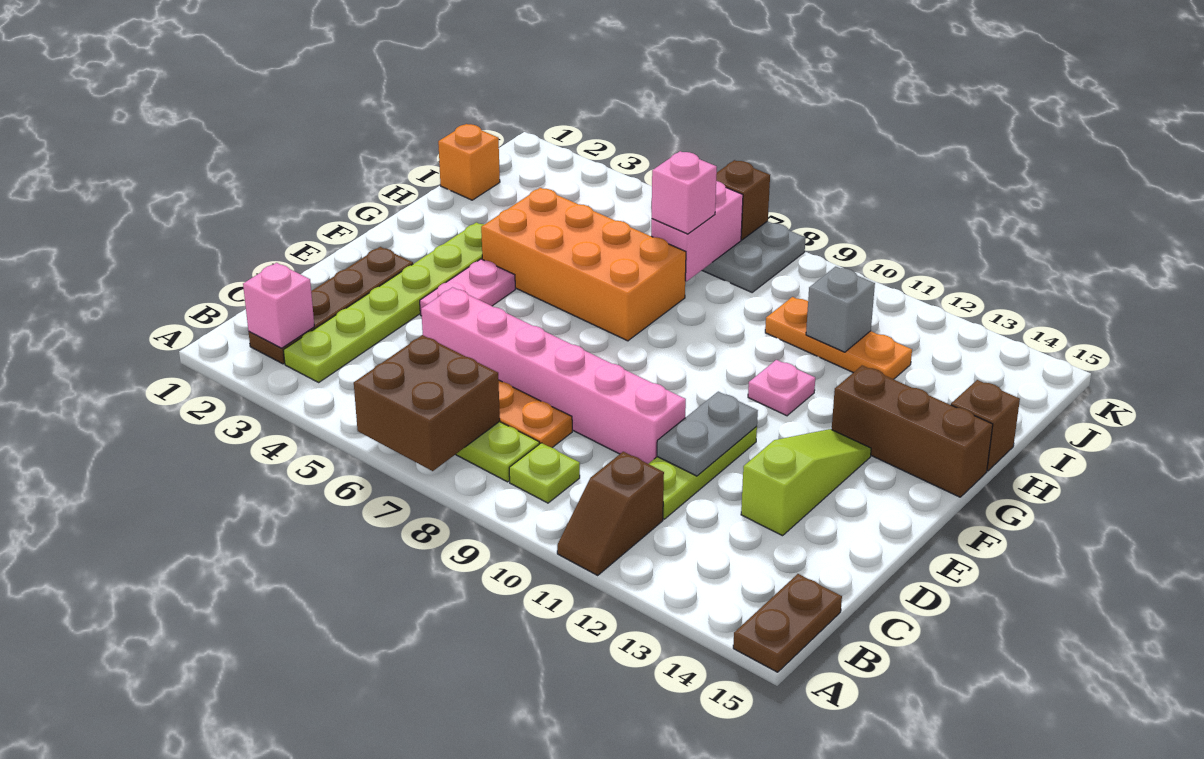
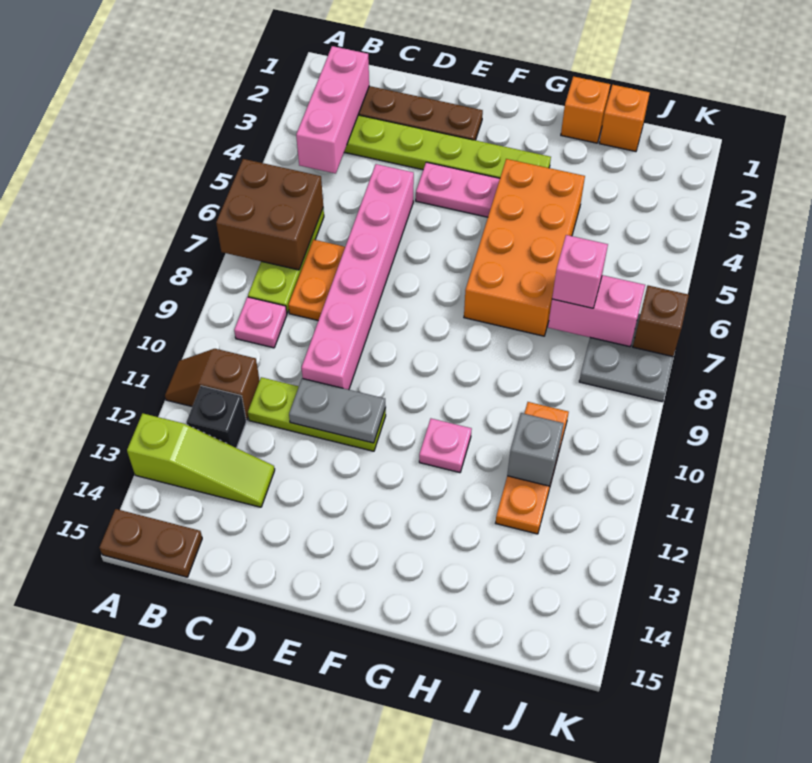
pink 1x1 brick [243,263,314,348] -> pink 1x3 brick [296,46,369,174]
lime 1x1 plate [509,443,580,503] -> pink 1x1 plate [234,297,287,348]
none -> black 1x1 brick [186,386,246,448]
lime 1x3 slope [741,429,871,536] -> lime 1x3 slope moved to [127,413,275,507]
brown 1x3 brick [832,365,993,497] -> none
none -> orange 1x1 brick [561,76,610,143]
brown 1x1 brick [951,380,1020,471] -> none

